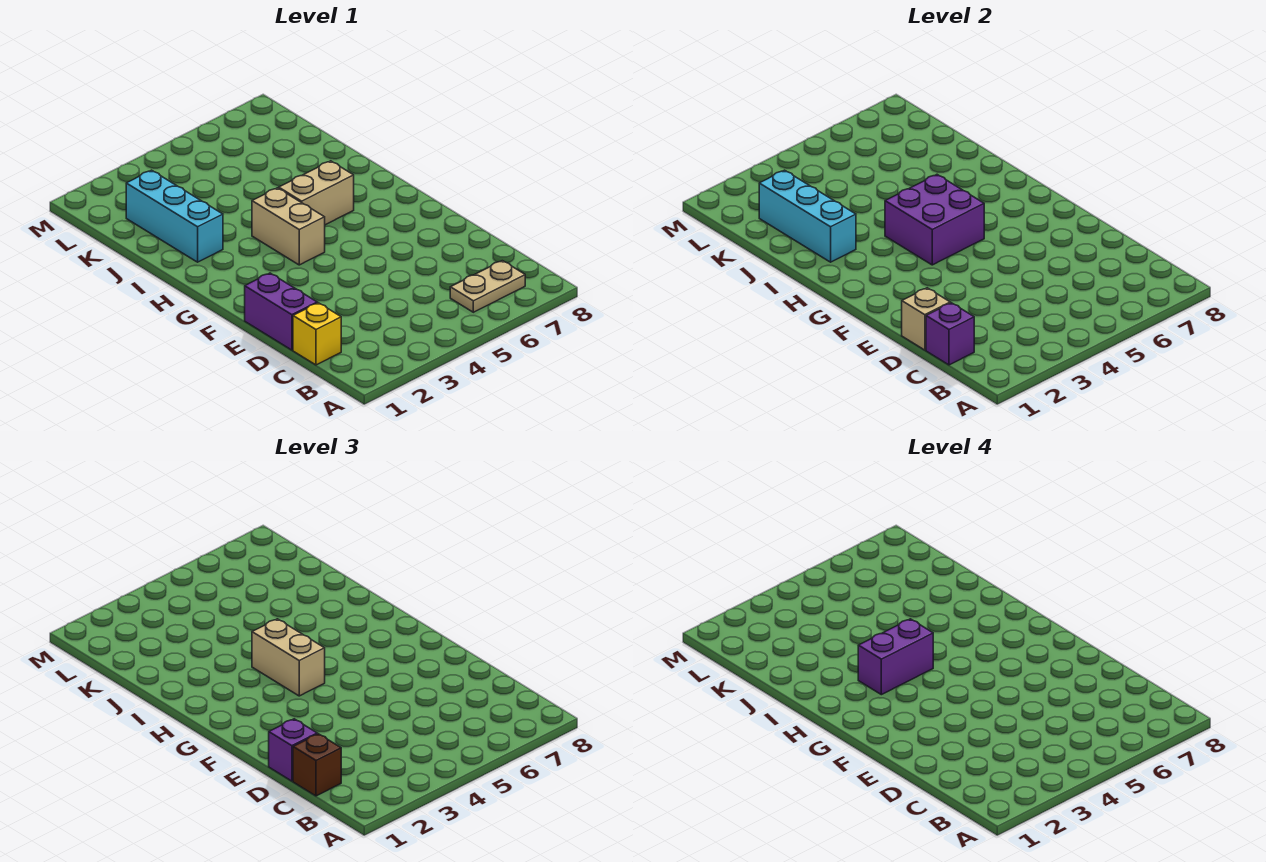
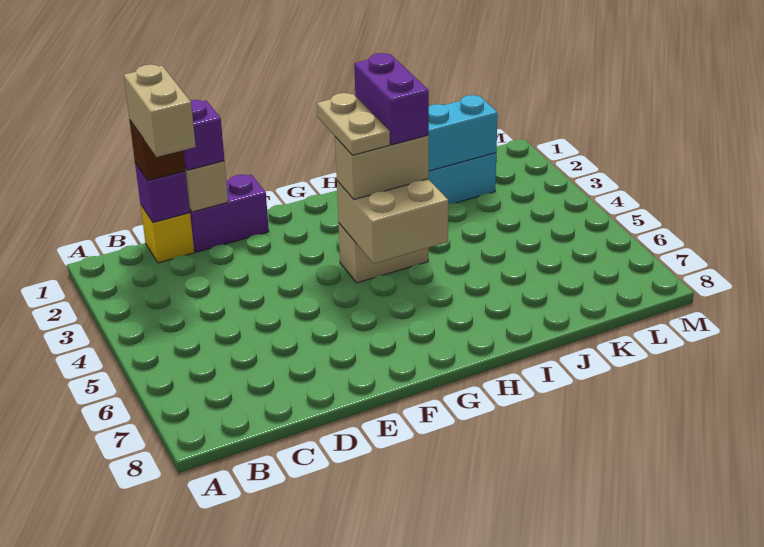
tan 1x2 plate [450,261,525,312] -> tan 1x2 plate moved to [317,93,390,155]
purple 2x2 brick [885,175,984,265] -> tan 2x2 brick [337,179,448,264]
tan 1x2 brick [279,161,354,225] -> tan 1x2 brick moved to [124,64,196,157]

